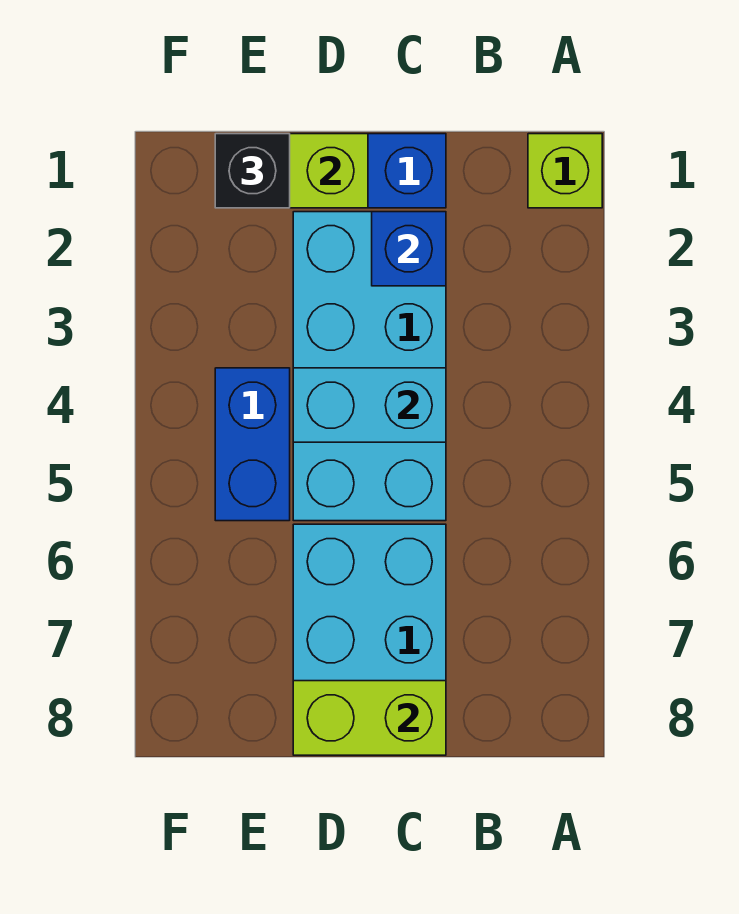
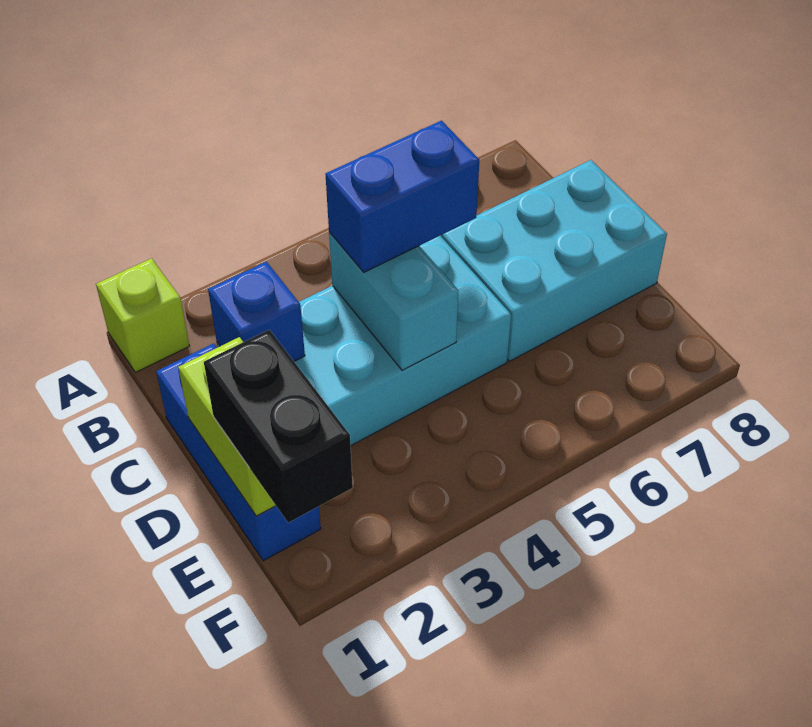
lime 1x2 brick [293,681,446,755] -> none
black 1x1 brick [215,134,290,208] -> black 1x2 brick [204,330,353,523]
blue 1x2 brick [215,368,290,521] -> blue 1x2 brick moved to [325,121,479,272]

